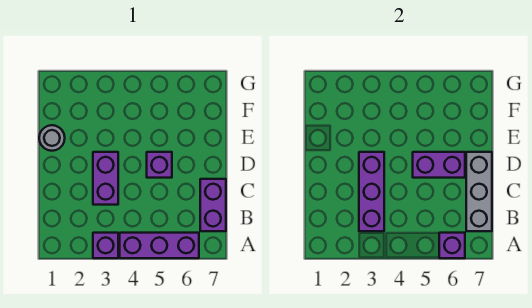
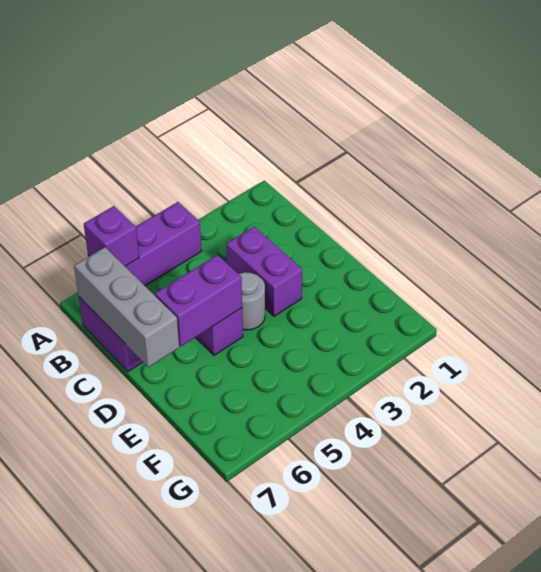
purple 1x1 brick [93,233,118,258] -> none
purple 1x3 brick [359,152,384,231] -> none
grey 1x1 round brick [39,125,65,151] -> grey 1x1 round brick moved to [239,272,265,330]

